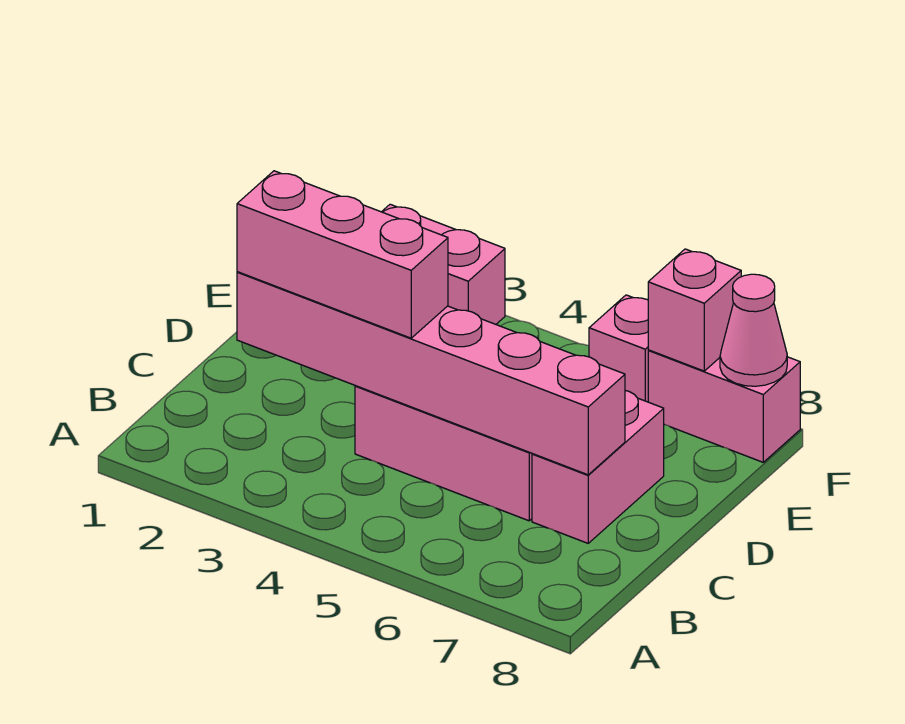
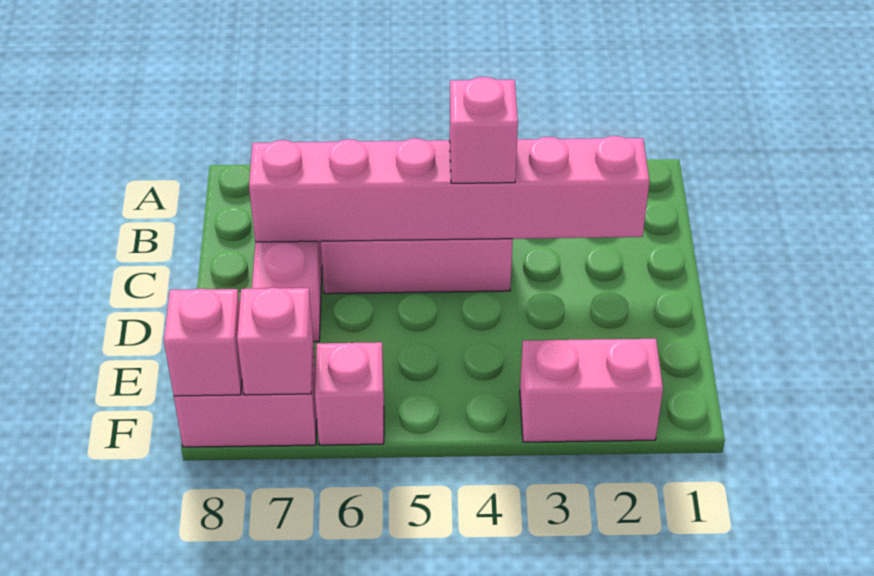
pink 1x3 brick [237,171,448,338] -> pink 1x1 brick [450,77,518,183]
pink 1x1 cone [720,274,787,386] -> pink 1x1 brick [164,289,242,396]

